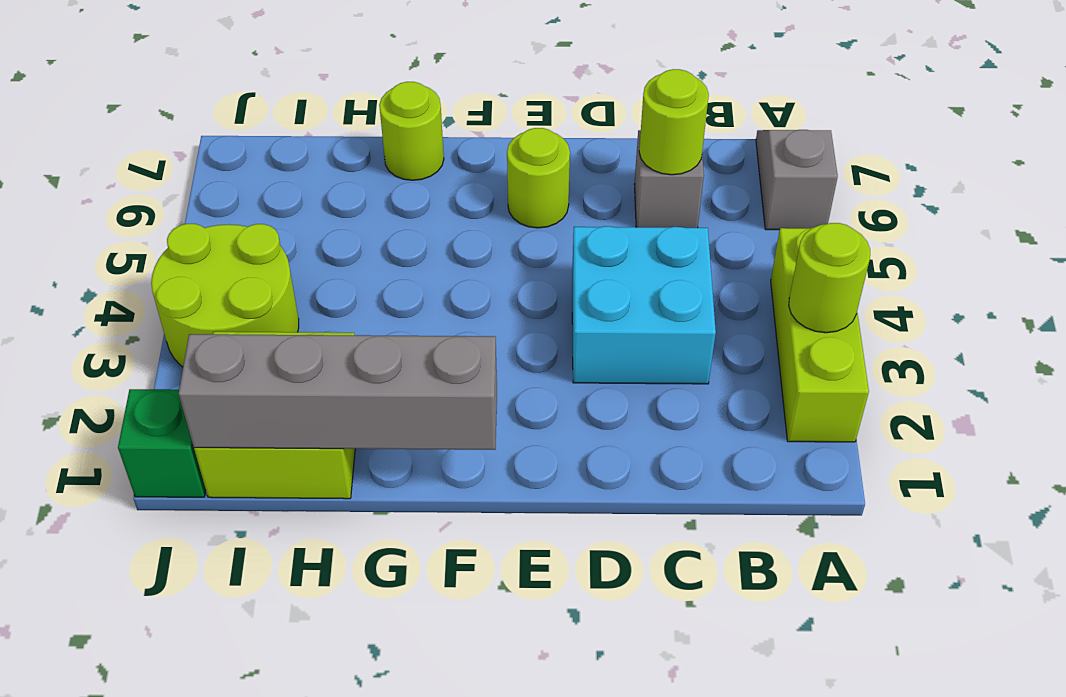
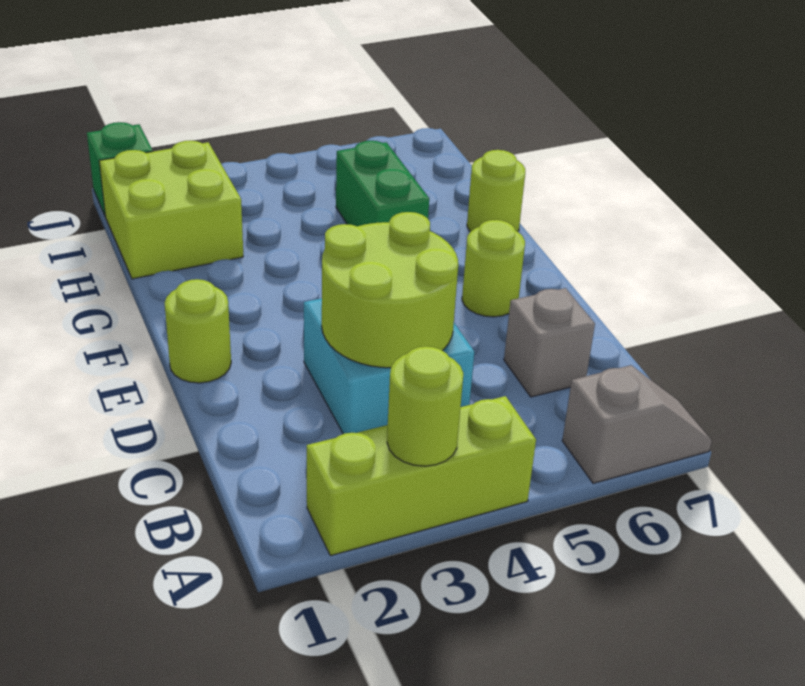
lime 1x1 round brick [639,69,709,175] -> lime 1x1 round brick moved to [165,279,231,383]
grey 1x4 brick [179,334,497,450] -> none
none -> green 1x2 brick [336,141,429,226]
lime 2x2 round brick [151,224,299,367] -> lime 2x2 round brick moved to [322,212,458,368]

